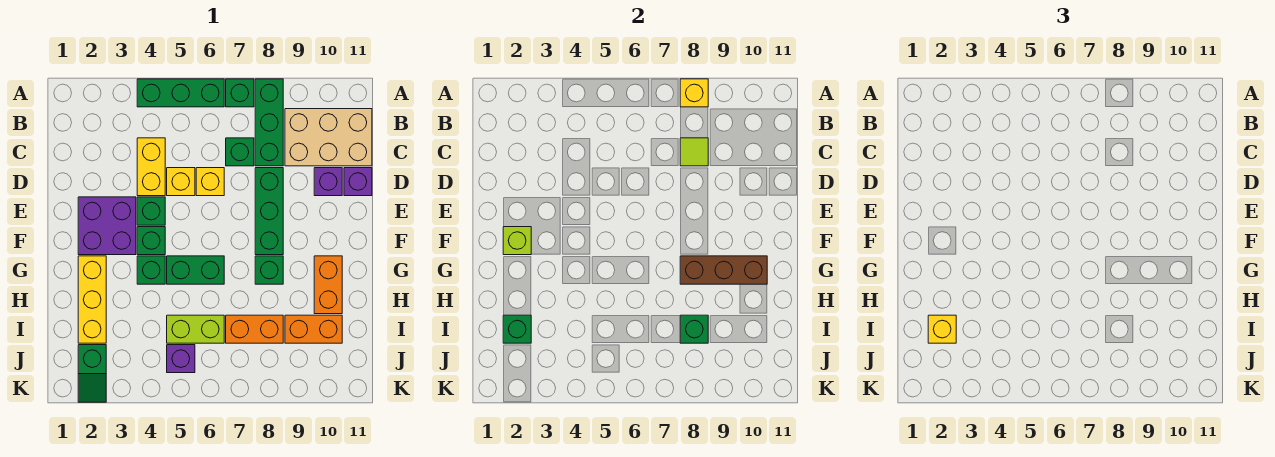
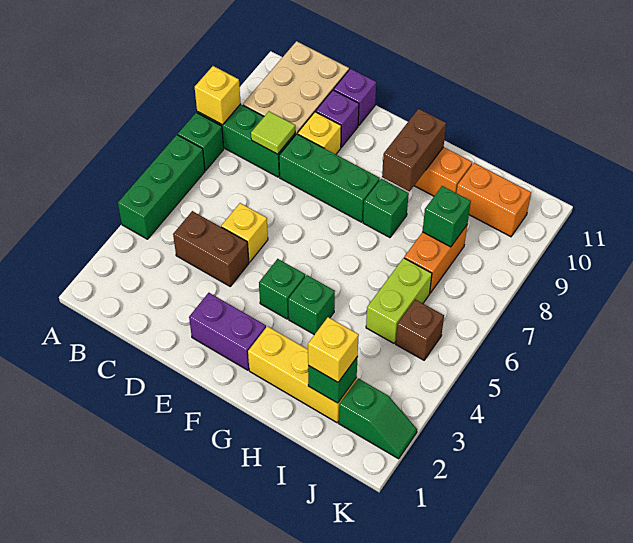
yellow 1x2 brick [137,138,165,196] -> brown 1x2 brick [173,211,249,286]
green 1x1 brick [226,138,254,166] -> none
yellow 1x1 brick [196,168,224,196] -> yellow 1x1 brick moved to [298,112,341,154]
purple 2x2 brick [78,197,136,255] -> purple 1x2 brick [189,293,266,370]
green 1x1 brick [137,197,165,225] -> none
lime 1x1 brick [503,227,531,255] -> none
green 1x2 brick [167,256,224,284] -> none
brown 1x3 brick [680,256,767,284] -> brown 1x2 brick [382,109,446,191]
orange 1x2 brick [285,315,342,343] -> orange 1x2 brick turned to [457,163,531,237]
purple 1x1 brick [167,345,195,373] -> brown 1x1 brick [396,299,444,360]

